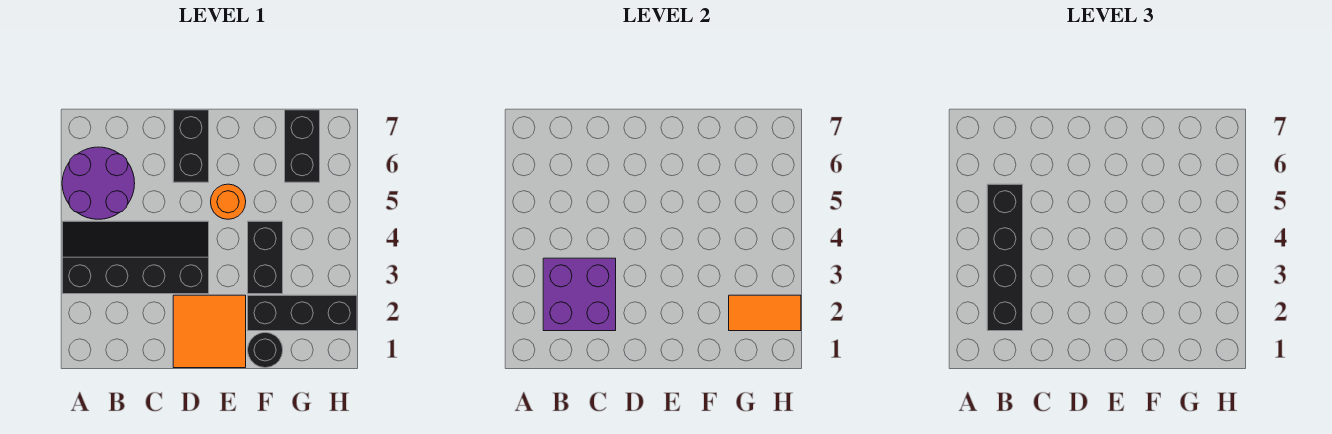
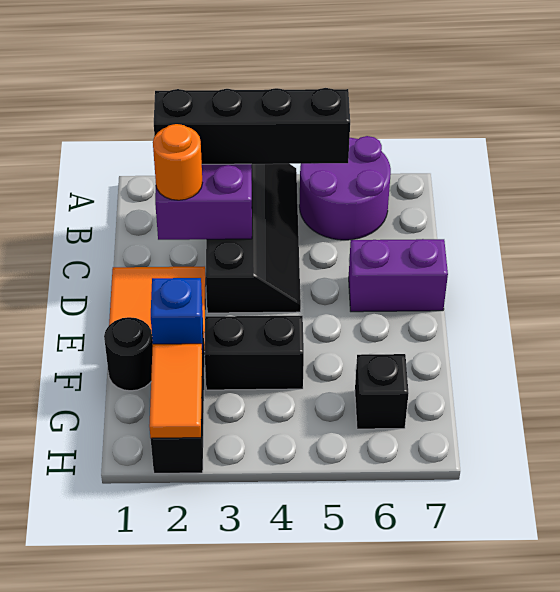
black 1x2 brick [173,110,209,182] -> purple 1x2 brick [349,239,448,312]
orange 1x1 round brick [211,184,246,219] -> orange 1x1 round brick moved to [153,124,202,200]
none -> blue 1x1 brick [151,278,203,344]
black 1x2 brick [285,110,320,182] -> black 1x1 brick [355,354,409,429]

